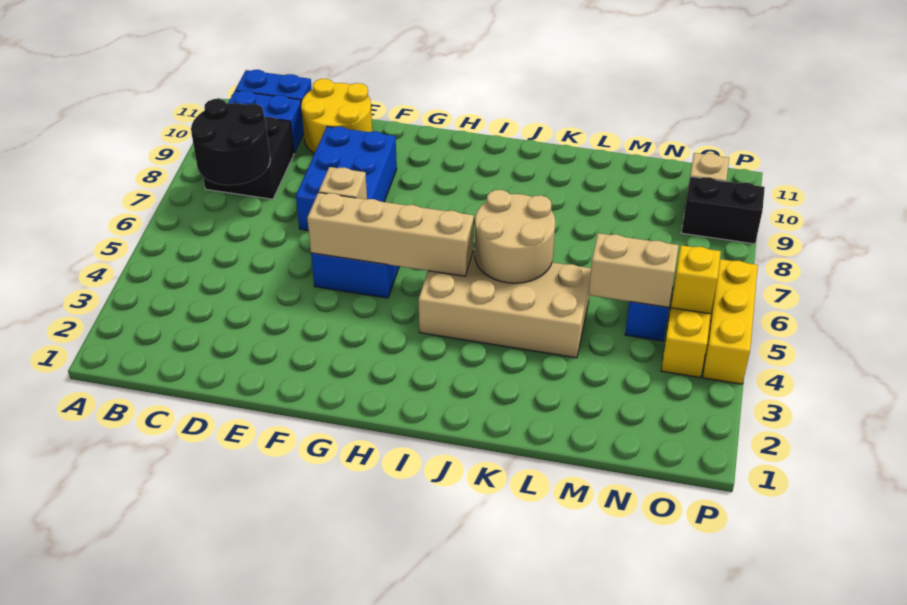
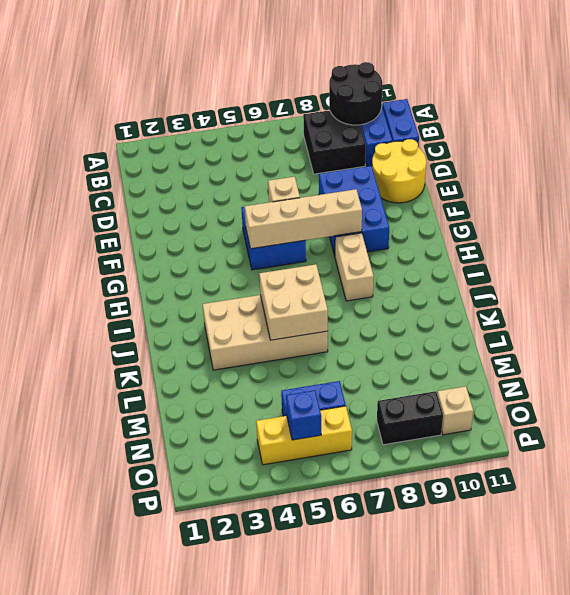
black 2x2 round brick [191,99,270,185] -> black 2x2 round brick moved to [329,62,382,125]
blue 2x3 brick [296,126,397,231] -> blue 2x3 brick turned to [319,166,389,256]
tan 1x4 brick [307,192,474,276] -> tan 1x4 brick turned to [245,189,362,249]
tan 2x4 brick [419,251,591,358] -> tan 2x4 brick turned to [203,295,328,370]
tan 2x2 round brick [475,190,555,283] -> tan 2x2 brick [259,264,328,340]
tan 1x2 brick [589,233,679,307] -> tan 1x2 brick moved to [335,233,374,301]
yellow 1x1 brick [671,245,721,314] -> blue 1x1 brick [286,390,321,440]
black 1x2 brick [682,177,765,244] -> black 1x2 brick turned to [377,391,443,445]
yellow 1x3 brick [703,259,758,384] -> none

